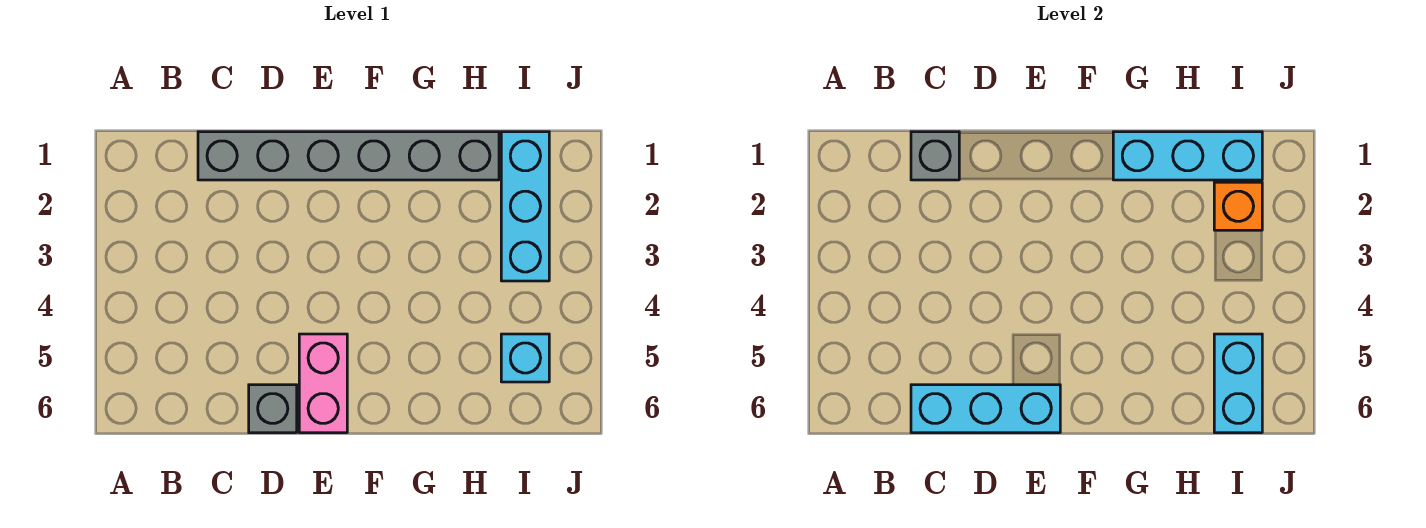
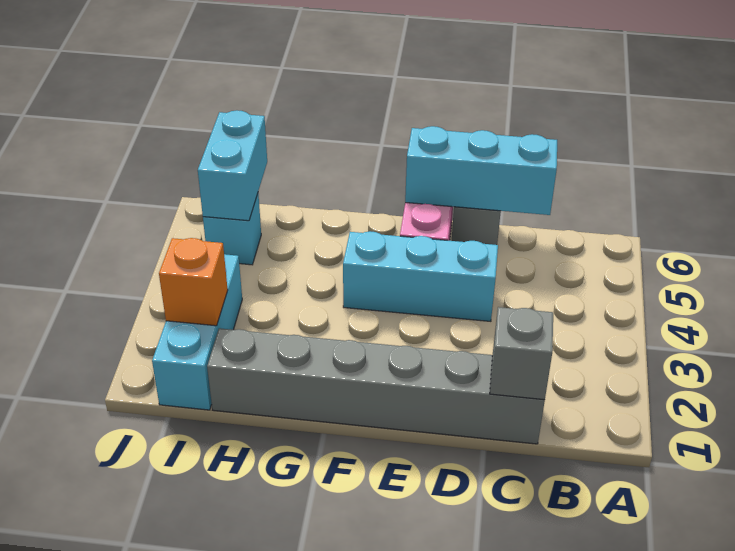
cyan 1x3 brick [1113,132,1262,180] -> cyan 1x3 brick moved to [343,231,498,321]

